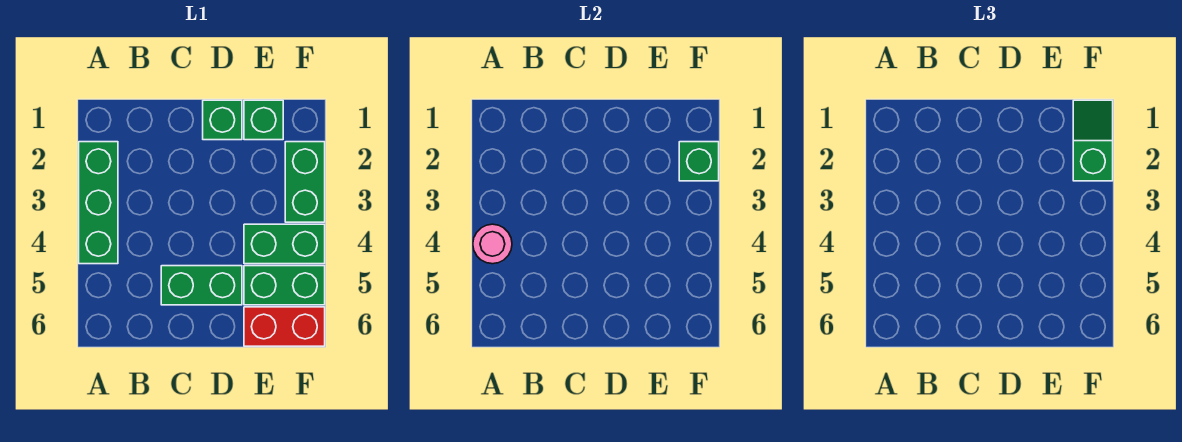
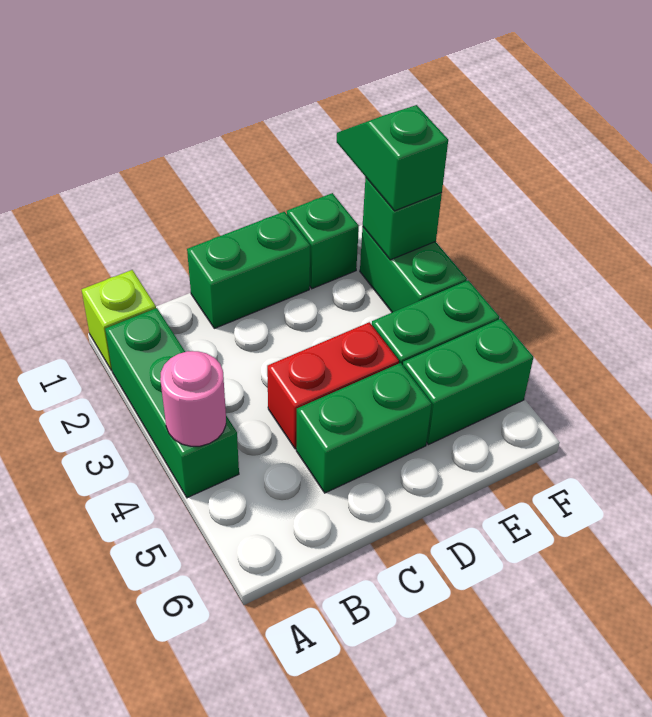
none -> lime 1x1 brick [82,270,156,371]
green 1x1 brick [203,100,242,140] -> green 1x2 brick [187,212,310,328]
red 1x2 brick [244,307,325,346] -> red 1x2 brick moved to [267,322,399,449]

